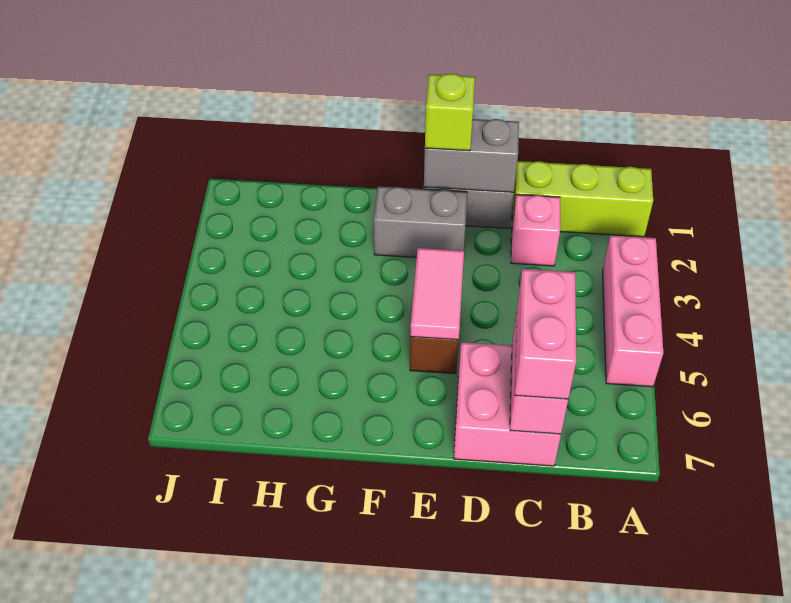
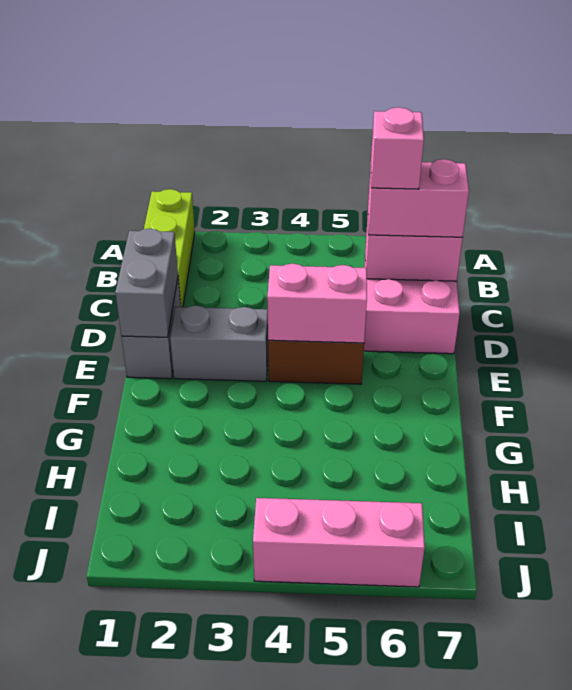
pink 1x3 brick [603,235,663,387] -> pink 1x3 brick moved to [253,498,425,587]
pink 1x1 brick [511,195,560,266] -> pink 1x1 brick moved to [371,107,424,189]
lime 1x1 brick [425,74,475,151] -> none
grey 1x2 brick [374,186,467,258] -> grey 1x2 brick turned to [170,305,268,381]
pink 1x2 tile [410,248,464,340] -> pink 1x2 brick [267,264,367,343]

